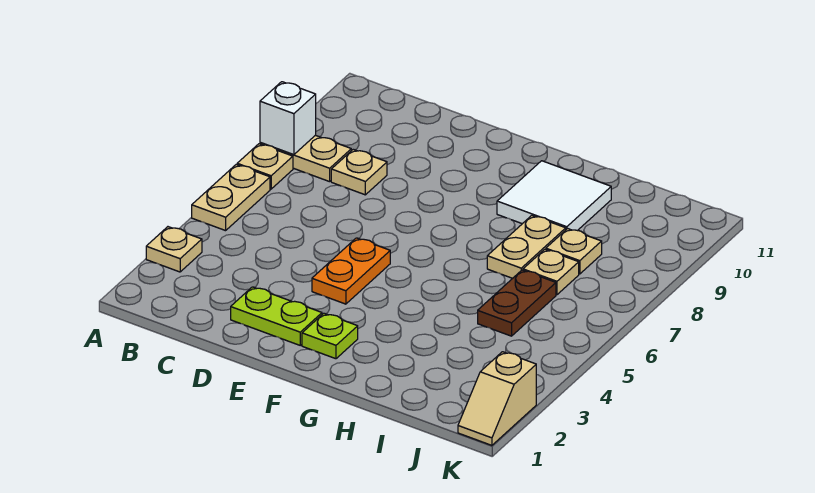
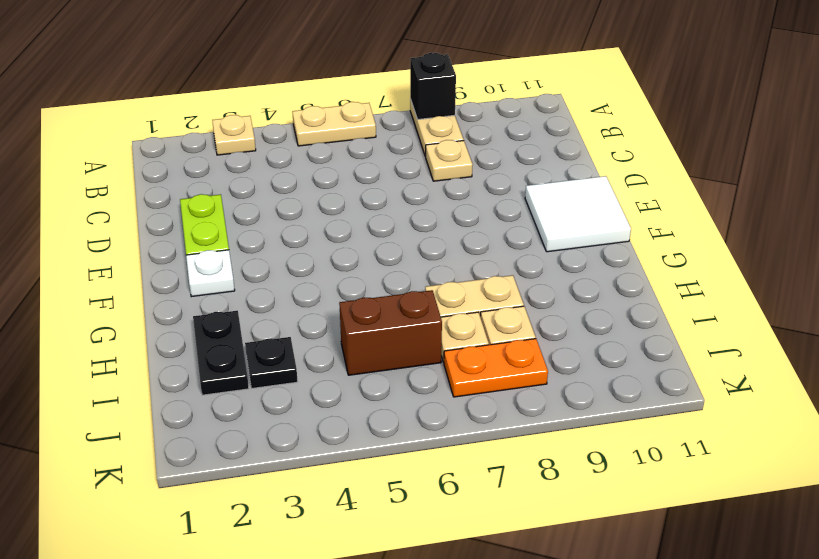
tan 1x1 plate [237,144,293,189] -> none
white 1x1 brick [260,82,316,155] -> black 1x1 brick [410,53,456,120]
orange 1x2 plate [312,238,390,304] -> orange 1x2 plate moved to [444,339,548,397]
lime 1x1 plate [302,313,358,359] -> white 1x1 plate [186,250,235,297]
white 2x2 tile [497,161,611,231] -> white 2x2 tile moved to [525,176,631,252]
none -> black 1x2 plate [193,311,249,395]
none -> black 1x1 plate [245,337,298,388]
brown 1x2 plate [478,270,556,336] -> brown 1x2 brick [339,290,442,375]
tan 1x2 slope [458,352,536,445] -> none

